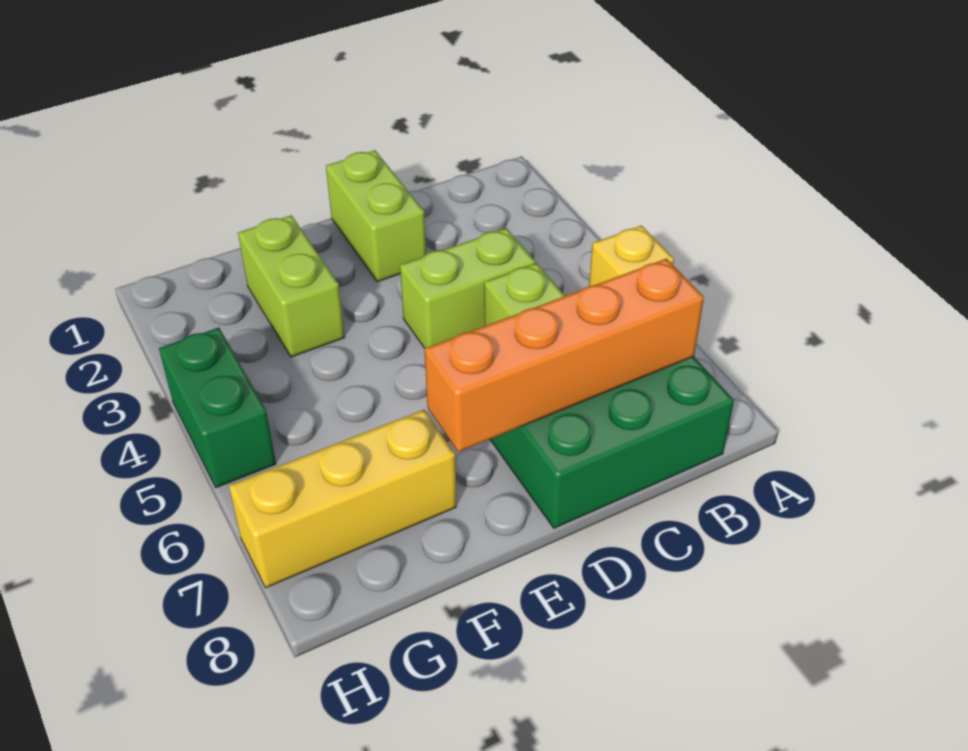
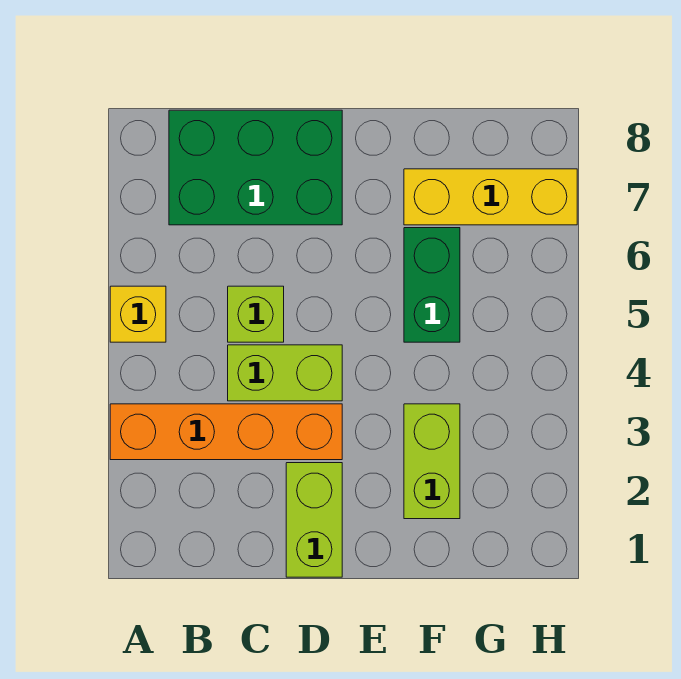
orange 1x4 brick [425,258,704,452] -> orange 1x4 brick moved to [110,404,342,460]
green 1x2 brick [159,328,276,488] -> green 1x2 brick moved to [404,228,460,342]

